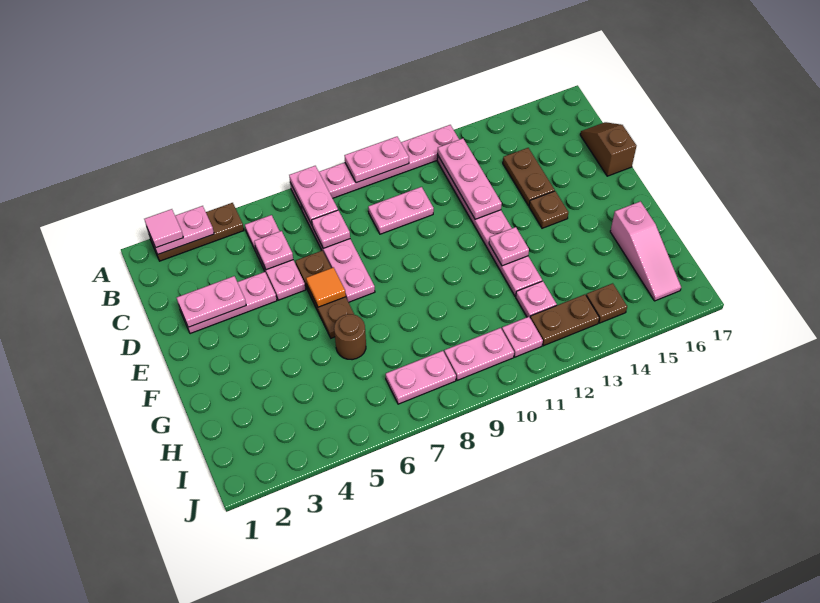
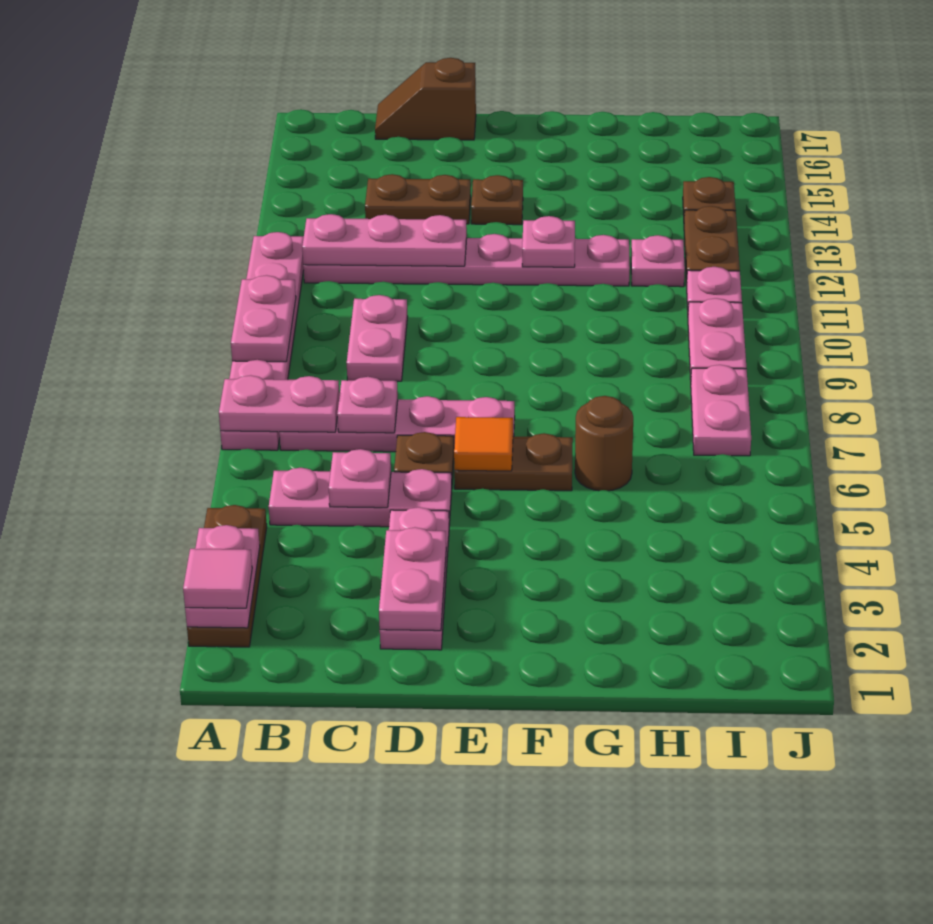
pink 1x3 slope [610,201,681,301] -> none

